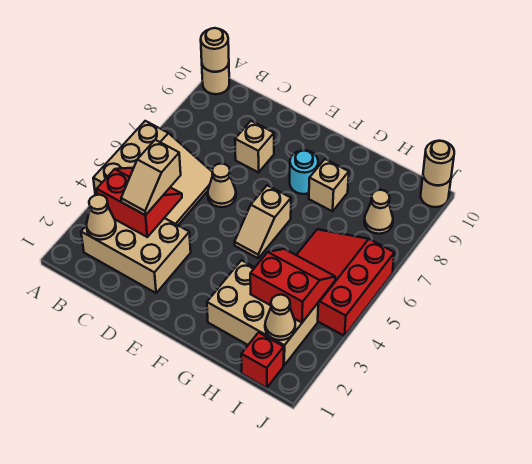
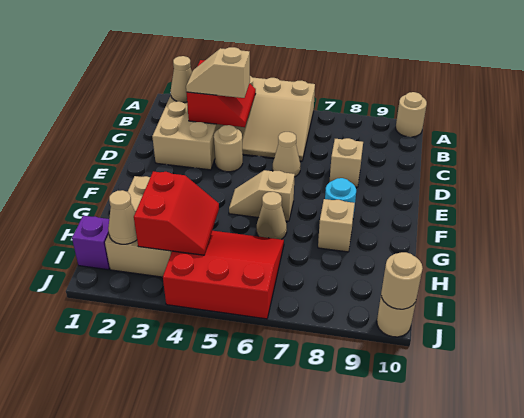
tan 1x1 round brick [201,28,229,72] -> tan 1x1 round brick moved to [214,125,243,172]
red 1x1 brick [241,333,284,388] -> purple 1x1 brick [72,216,110,270]
tan 1x1 cone [364,190,393,234] -> tan 1x1 cone moved to [257,192,287,239]

